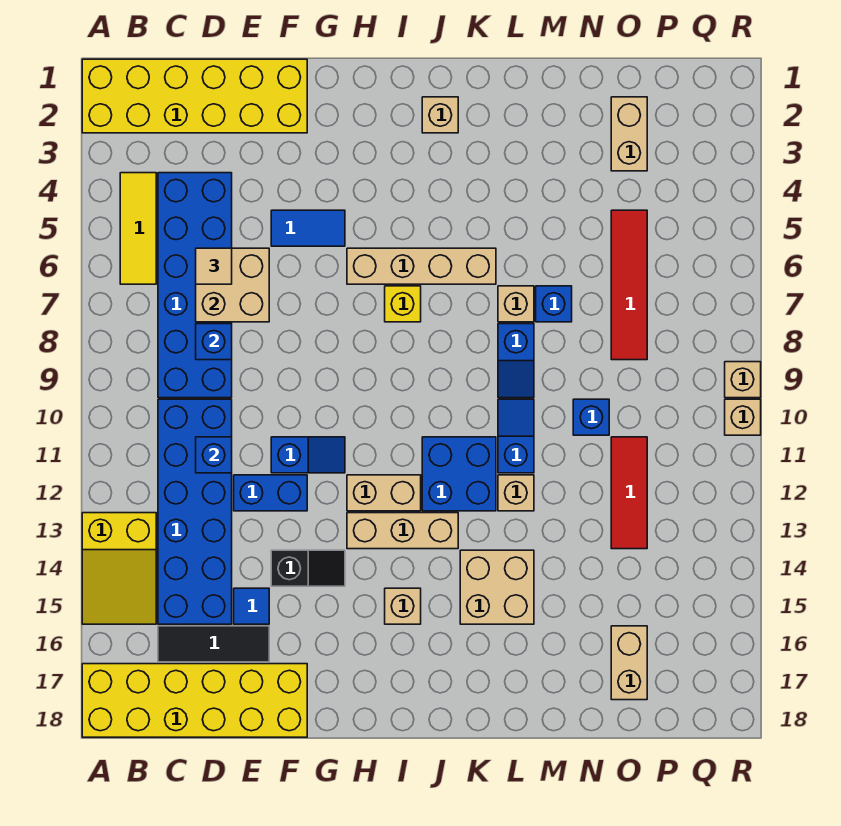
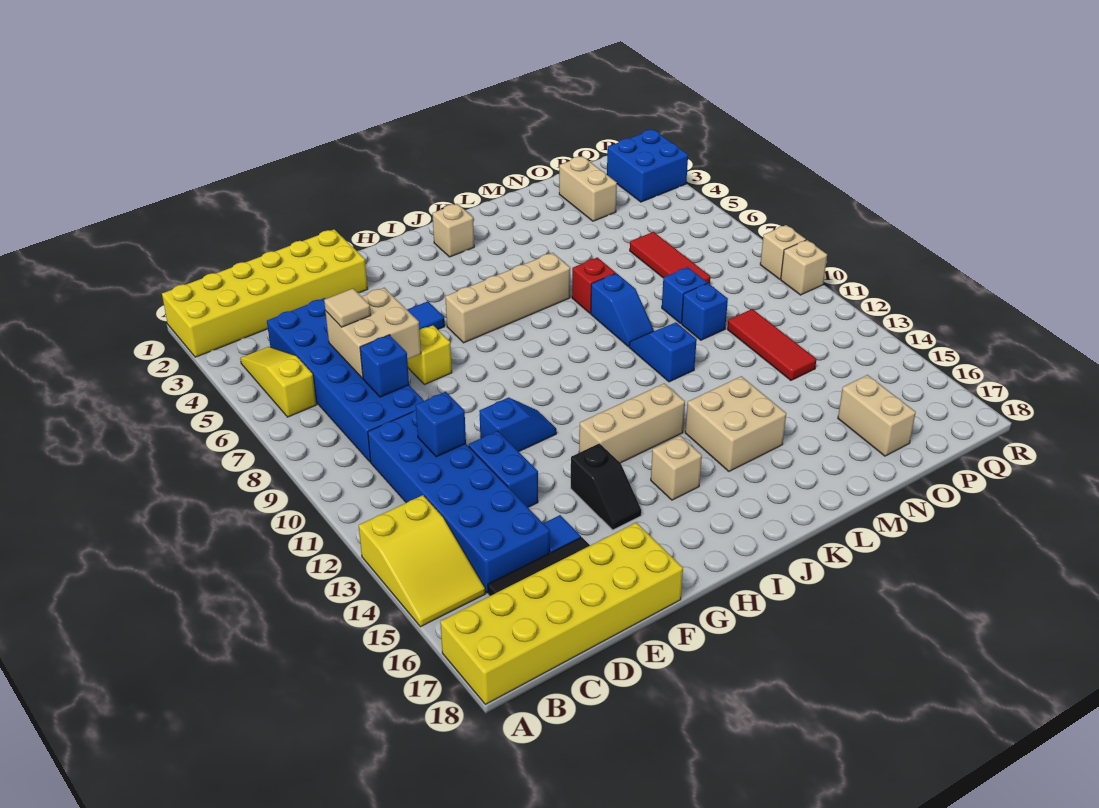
yellow 1x3 tile [120,173,156,284] -> yellow 1x3 slope [240,347,317,417]
blue 1x2 brick [234,475,307,511] -> blue 1x2 brick turned to [468,431,538,507]
black 1x2 slope [271,550,345,586] -> black 1x2 slope turned to [571,443,641,530]
tan 1x2 brick [347,475,421,511] -> none
yellow 1x1 brick [385,286,421,322] -> yellow 1x1 brick moved to [407,325,452,385]
blue 2x2 brick [422,437,496,511] -> blue 2x2 brick moved to [607,130,688,202]
tan 1x1 brick [498,286,534,322] -> red 1x1 brick [572,257,616,313]
tan 1x1 brick [498,475,534,511] -> none
blue 1x1 brick [536,286,572,322] -> blue 1x1 brick moved to [662,267,707,323]
red 1x4 tile [611,210,647,360] -> red 1x3 tile [630,232,710,284]

